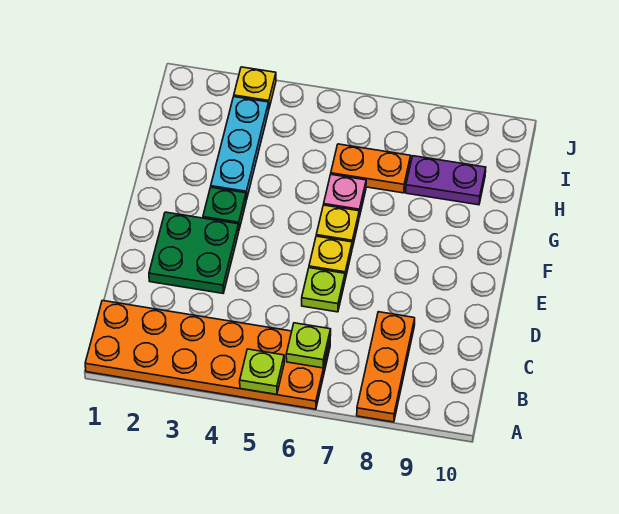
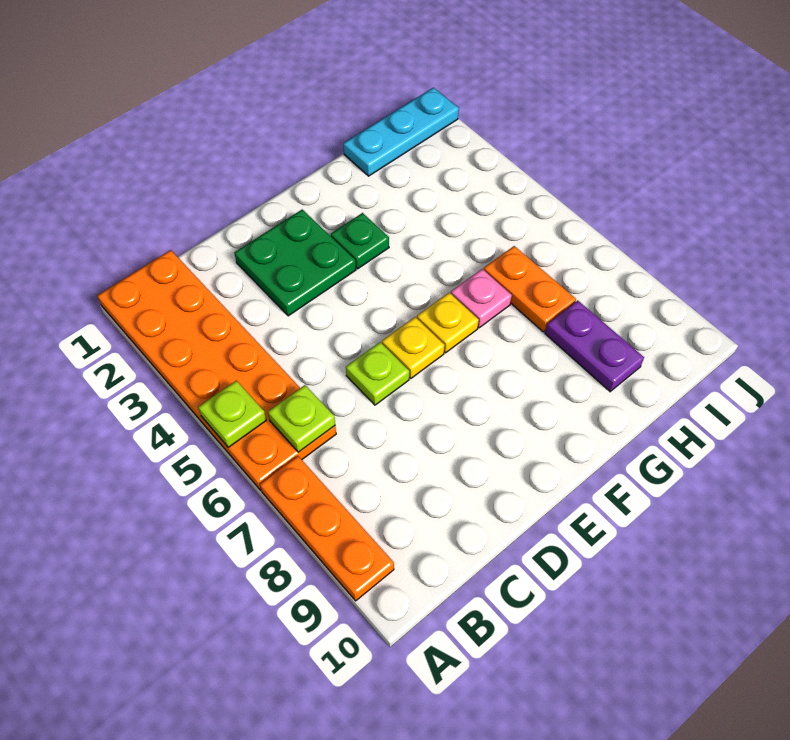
orange 1x3 plate [357,312,415,422] -> orange 1x3 plate turned to [260,456,394,601]
cyan 1x3 plate [211,97,269,200] -> cyan 1x3 plate moved to [343,88,459,176]
yellow 1x1 plate [234,67,276,108] -> none

